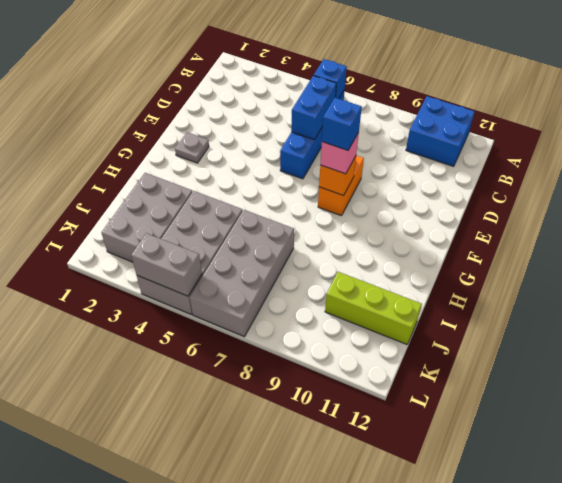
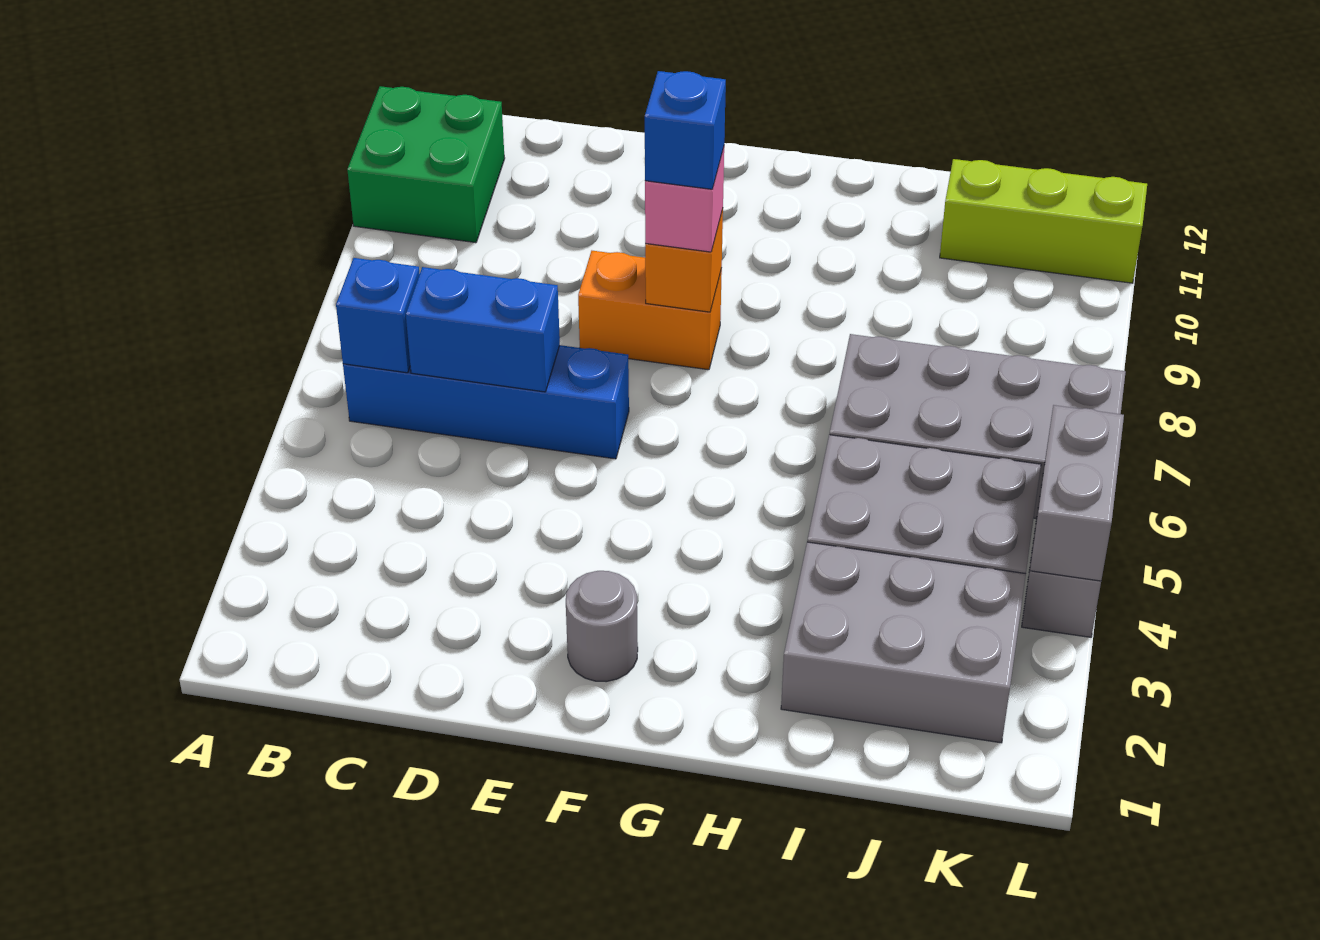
blue 2x2 brick [406,96,475,166] -> green 2x2 brick [347,86,505,243]
grey 1x1 plate [175,132,209,163] -> grey 1x1 round brick [566,571,638,682]
lime 1x3 brick [325,272,422,344] -> lime 1x3 brick turned to [940,159,1147,283]

